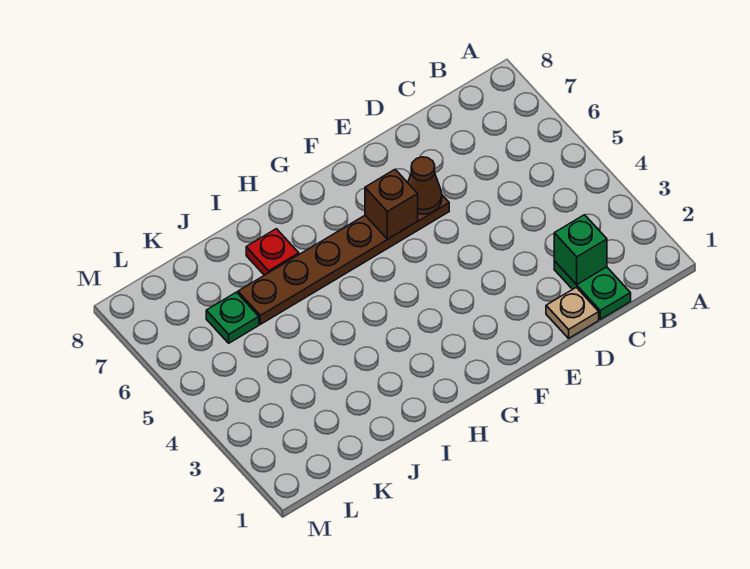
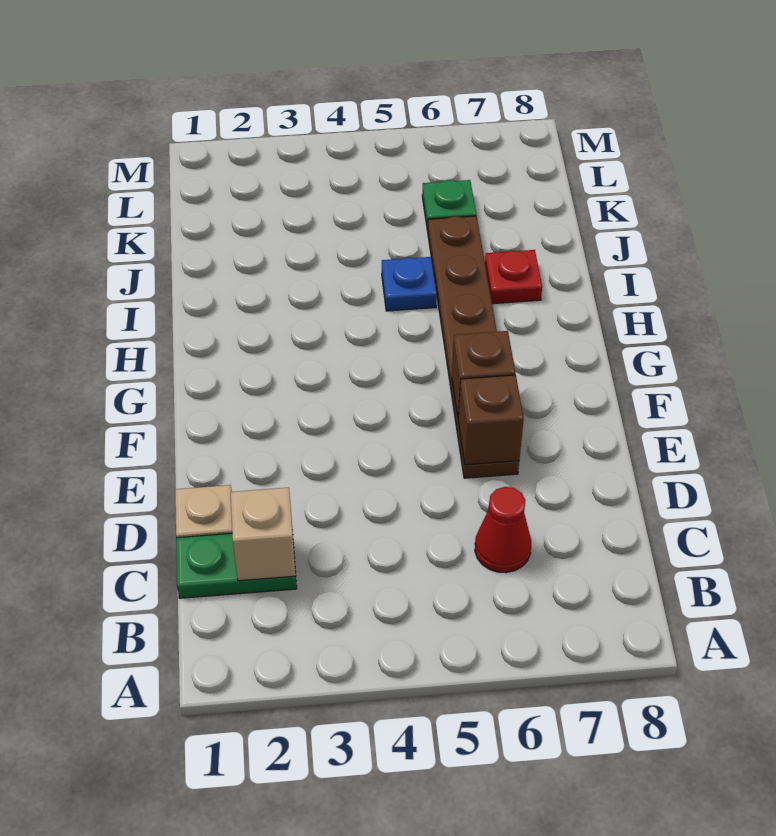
green 1x1 brick [554,215,607,284] -> tan 1x1 brick [231,488,296,581]
none -> red 1x1 cone [475,487,531,573]
brown 1x1 cone [408,157,442,214] -> brown 1x1 brick [458,375,524,465]
none -> blue 1x1 plate [382,257,437,311]

